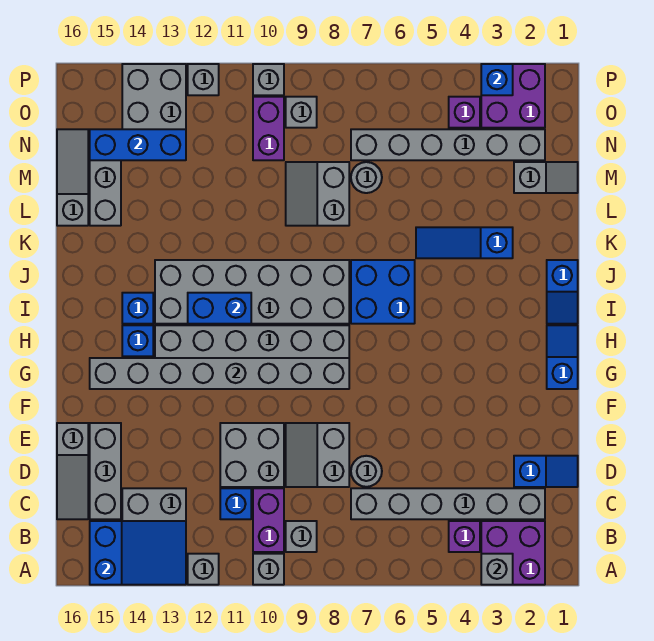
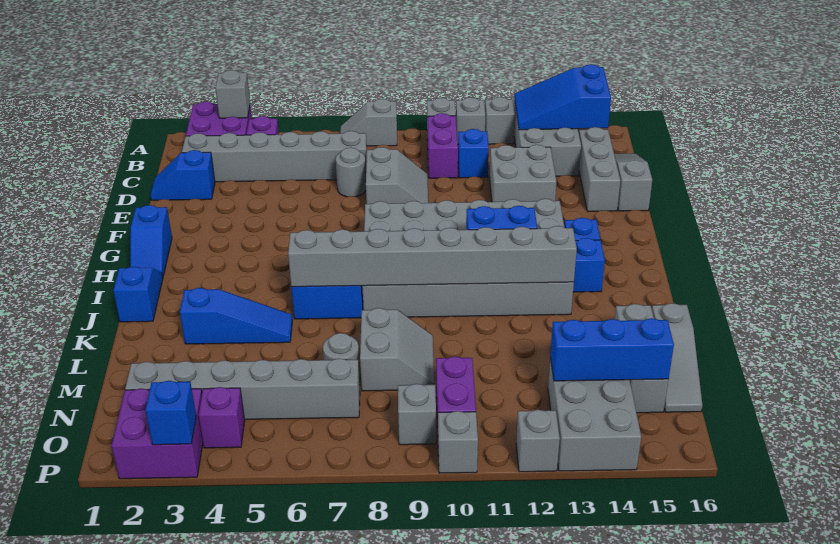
grey 1x1 brick [286,521,317,552] -> grey 1x1 brick moved to [456,97,485,141]
grey 2x2 brick [220,423,284,487] -> grey 2x2 brick moved to [489,145,556,202]
grey 1x8 brick [90,358,349,389] -> grey 1x8 brick moved to [288,226,577,287]
grey 1x2 slope [514,162,578,193] -> grey 1x2 slope moved to [340,99,397,146]

